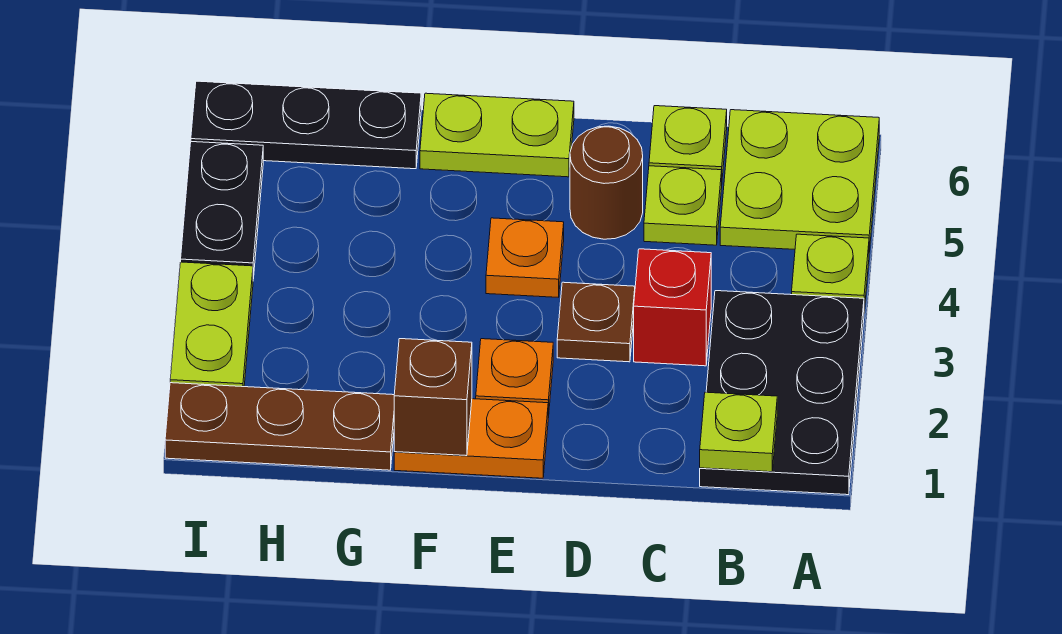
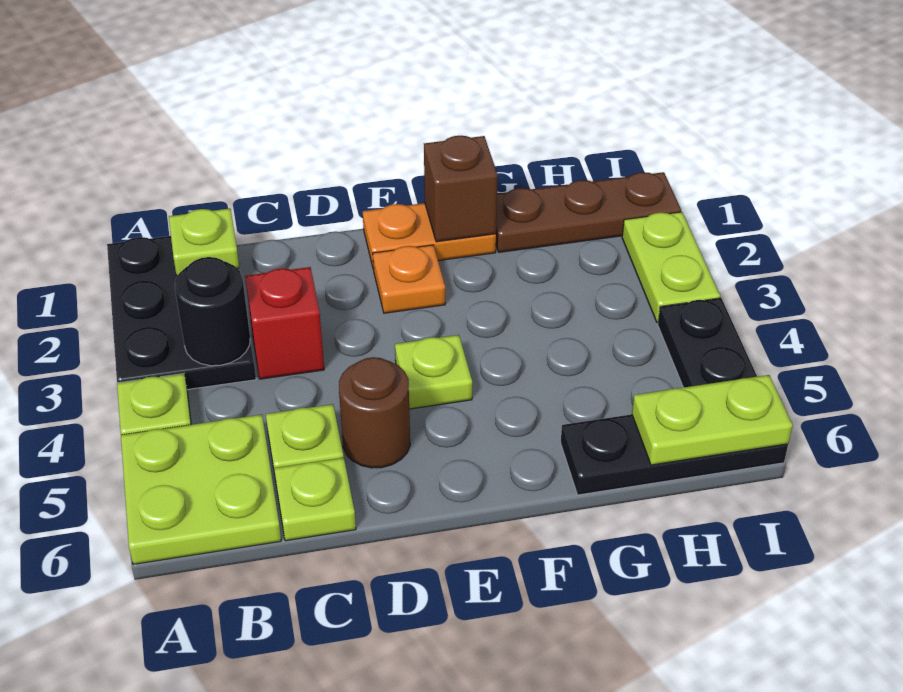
none -> black 1x1 round brick [175,257,250,366]
brown 1x1 plate [557,282,635,362] -> none
orange 1x1 plate [486,218,564,297] -> lime 1x1 plate [395,335,472,409]
lime 1x2 plate [420,93,574,177] -> lime 1x2 plate moved to [632,375,793,465]

